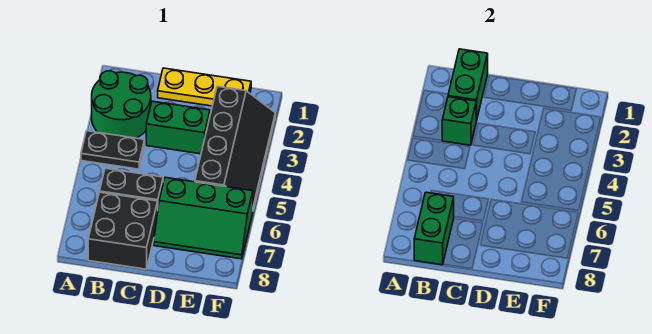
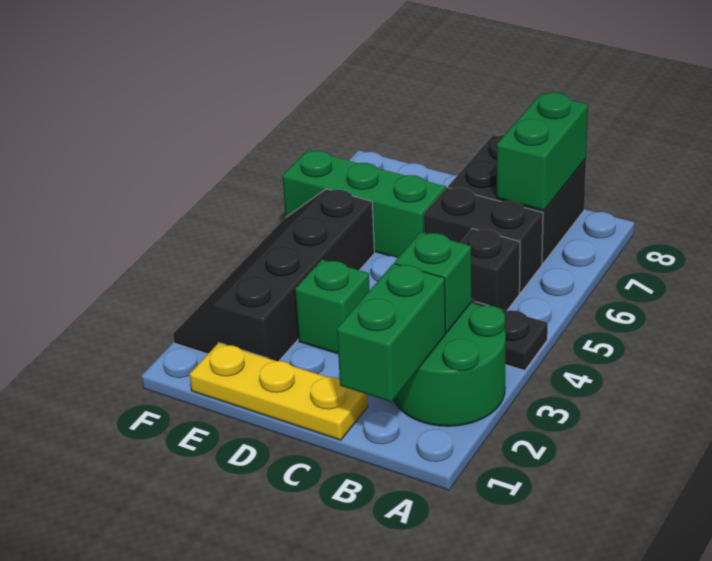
none -> black 1x1 brick [460,229,520,311]
green 1x2 brick [146,101,210,154] -> green 1x1 brick [295,260,370,354]

